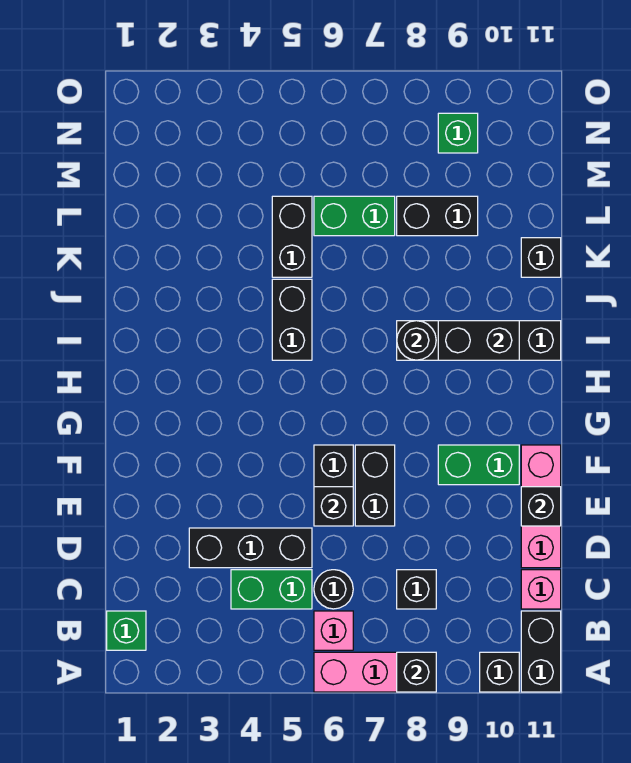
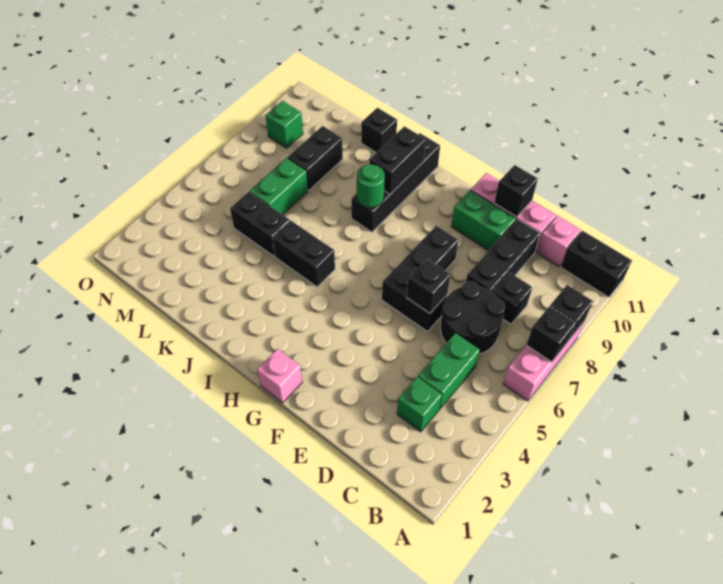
black 1x1 brick [480,652,519,692] -> black 1x1 brick moved to [527,306,576,362]
green 1x1 brick [107,611,146,650] -> green 1x1 brick moved to [397,377,442,432]
pink 1x1 brick [314,611,353,650] -> pink 1x1 brick moved to [257,349,302,403]
black 1x1 round brick [314,570,353,609] -> black 2x2 round brick [440,281,505,354]
black 1x3 brick [189,528,312,568] -> black 1x3 brick moved to [466,219,540,292]
black 1x2 brick [355,445,395,526] -> black 1x2 brick turned to [401,226,458,272]
green 1x2 brick [438,445,519,485] -> green 1x2 brick turned to [451,190,516,250]
black 1x1 round brick [397,321,436,360] -> green 1x1 round brick [357,164,385,208]

